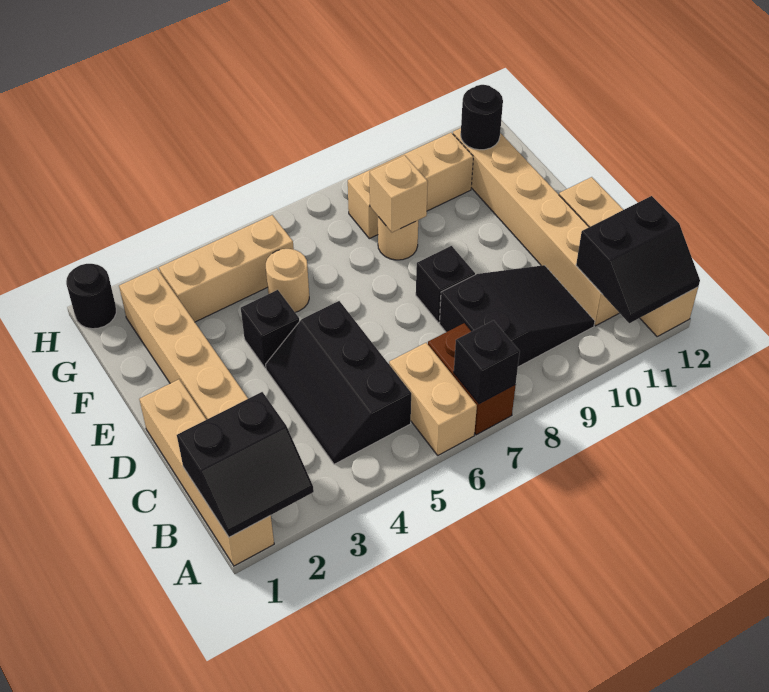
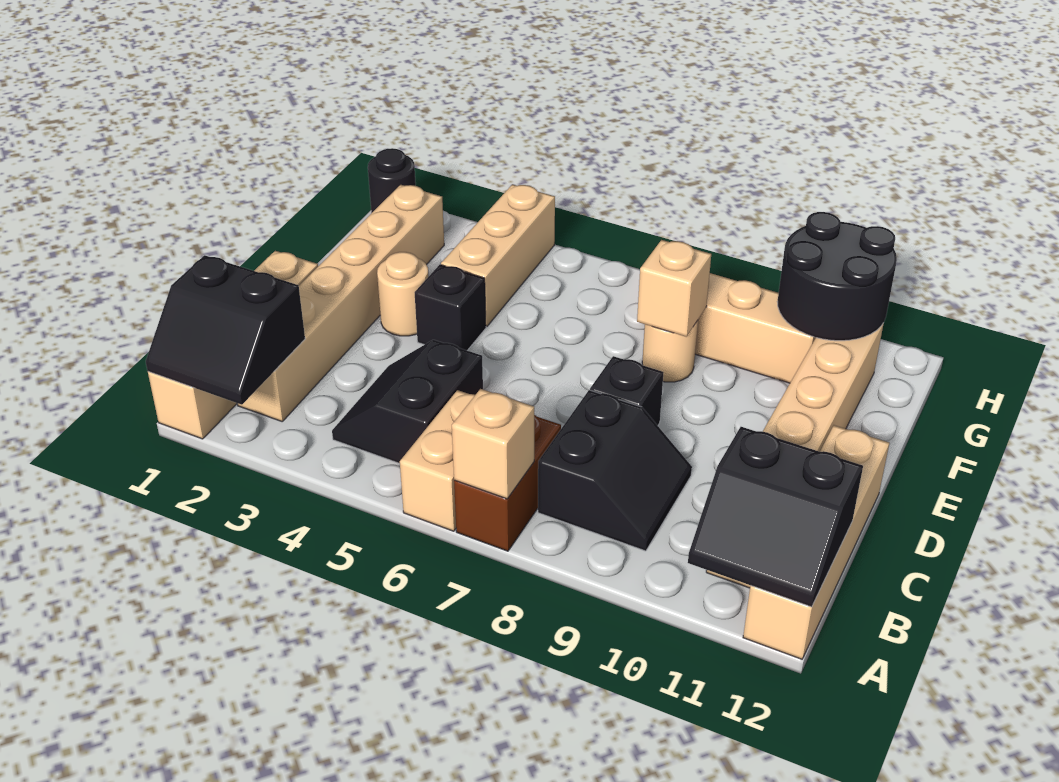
black 1x1 brick [454,320,520,404] -> tan 1x1 brick [452,389,534,499]
black 2x3 slope [266,301,411,464] -> black 2x2 slope [332,340,483,463]
black 2x3 slope [439,265,595,367] -> black 2x2 slope [538,390,692,551]
tan 1x1 round brick [266,249,309,312] -> tan 1x1 round brick moved to [377,252,429,336]
tan 1x3 brick [159,215,294,322] -> tan 1x3 brick turned to [441,184,555,327]
black 1x1 round brick [461,85,503,150] -> black 2x2 round brick [777,212,897,341]

